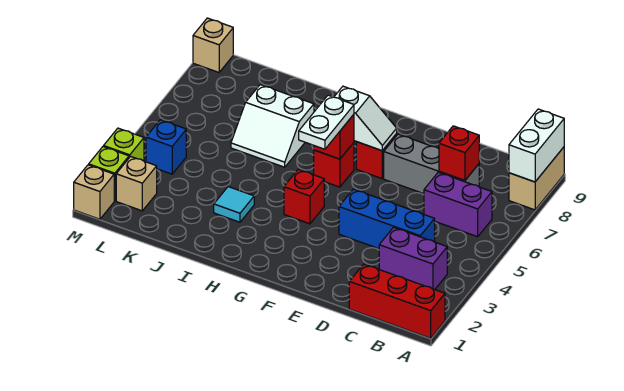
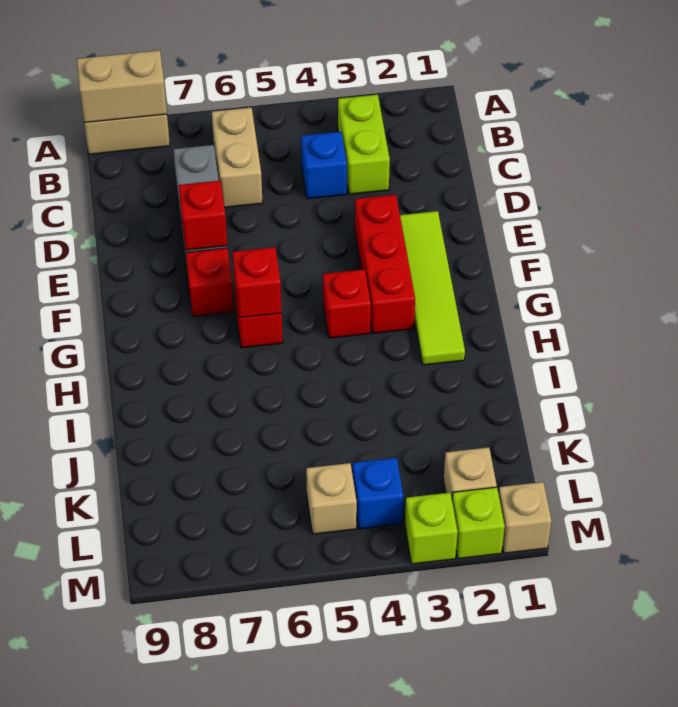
red 1x3 brick [349,264,445,338] -> red 1x3 brick moved to [355,195,415,333]
white 1x2 brick [509,109,564,182] -> tan 1x2 brick [77,50,167,123]
purple 1x2 brick [379,227,447,289] -> lime 1x2 brick [338,95,390,194]
purple 1x2 brick [424,172,492,237] -> tan 1x2 brick [212,107,263,208]
blue 1x3 brick [339,189,435,249] -> blue 1x1 brick [301,132,347,199]
red 1x1 brick [439,126,479,180] -> red 1x1 brick moved to [179,181,227,250]
none -> lime 1x4 tile [400,211,465,365]
white 1x2 slope [334,86,397,151] -> none
white 1x2 plate [299,95,354,149] -> none
cyan 1x1 tile [214,187,254,222] -> none
white 2x2 slope [231,85,314,167] -> none
tan 1x1 brick [193,18,233,72] -> tan 1x1 brick moved to [306,463,357,534]

